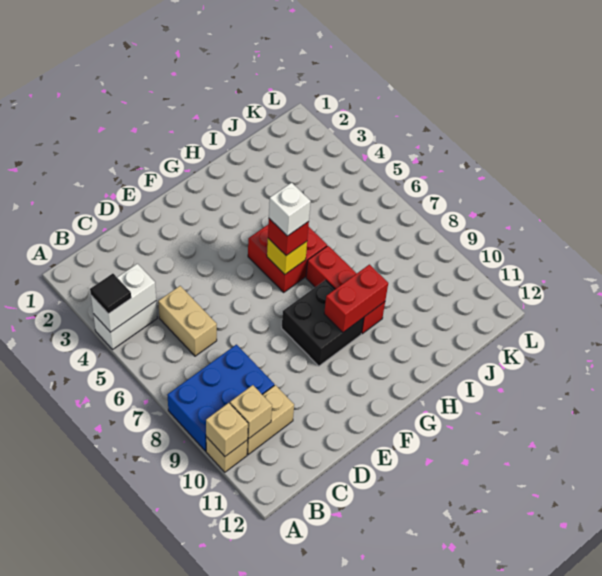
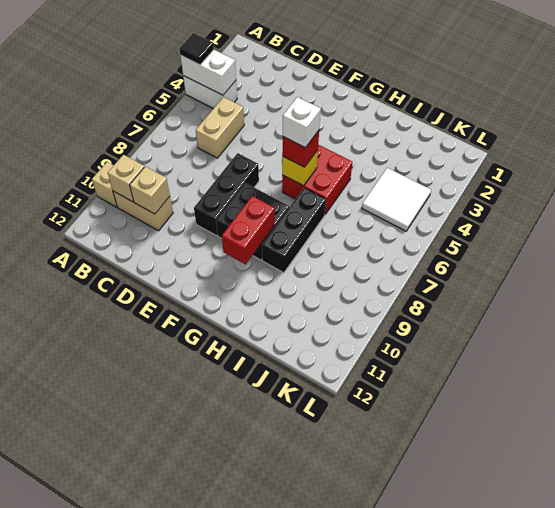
blue 2x3 brick [168,345,274,451] -> none
tan 1x1 brick [206,403,248,456] -> tan 1x1 brick moved to [130,167,170,214]
none -> black 1x3 brick [194,153,259,236]
red 1x2 brick [324,265,388,332] -> red 1x2 brick turned to [222,196,275,264]
red 1x3 brick [306,246,385,334] -> black 1x3 brick [262,188,326,273]
none -> white 2x2 tile [362,168,431,231]

